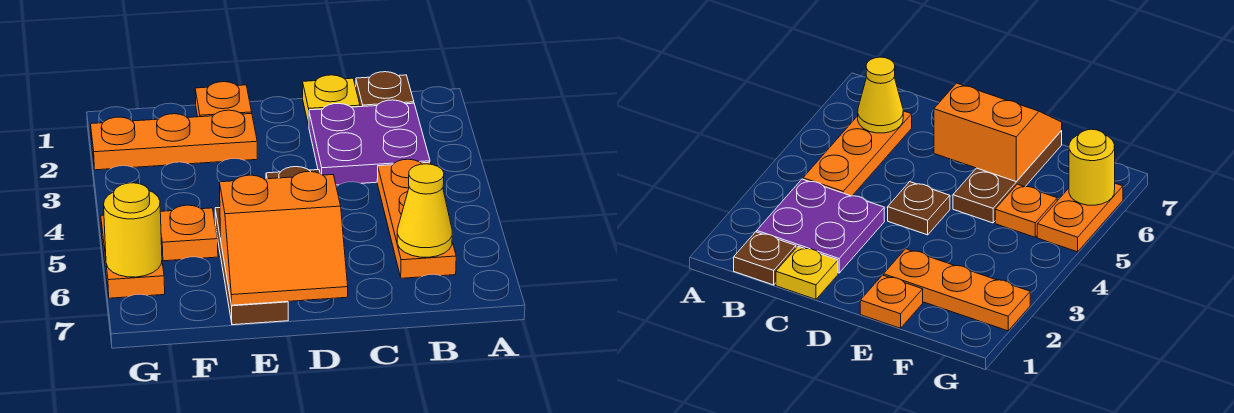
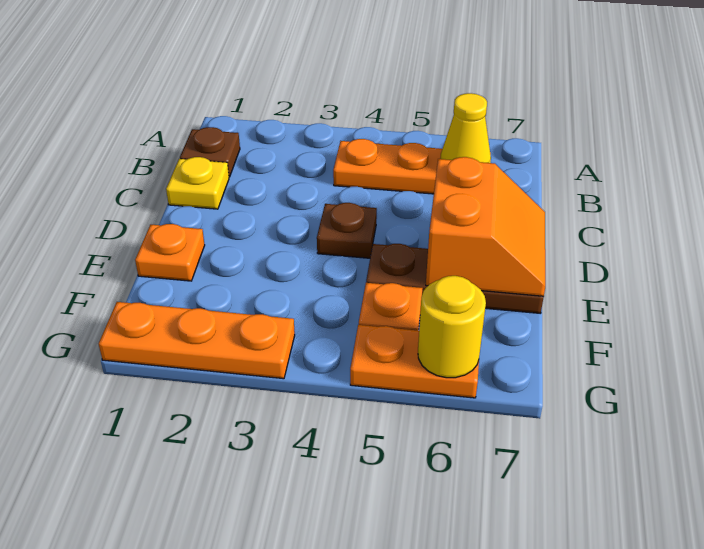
purple 2x2 plate [309,100,430,185] -> none
orange 1x3 plate [91,110,257,170] -> orange 1x3 plate turned to [99,302,295,379]

